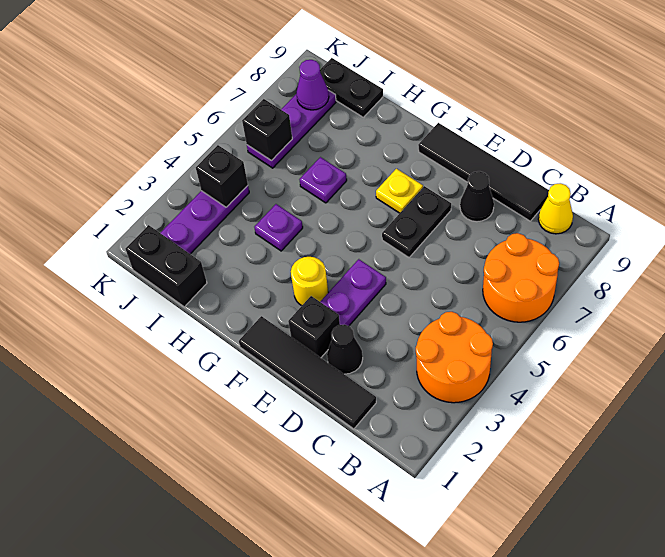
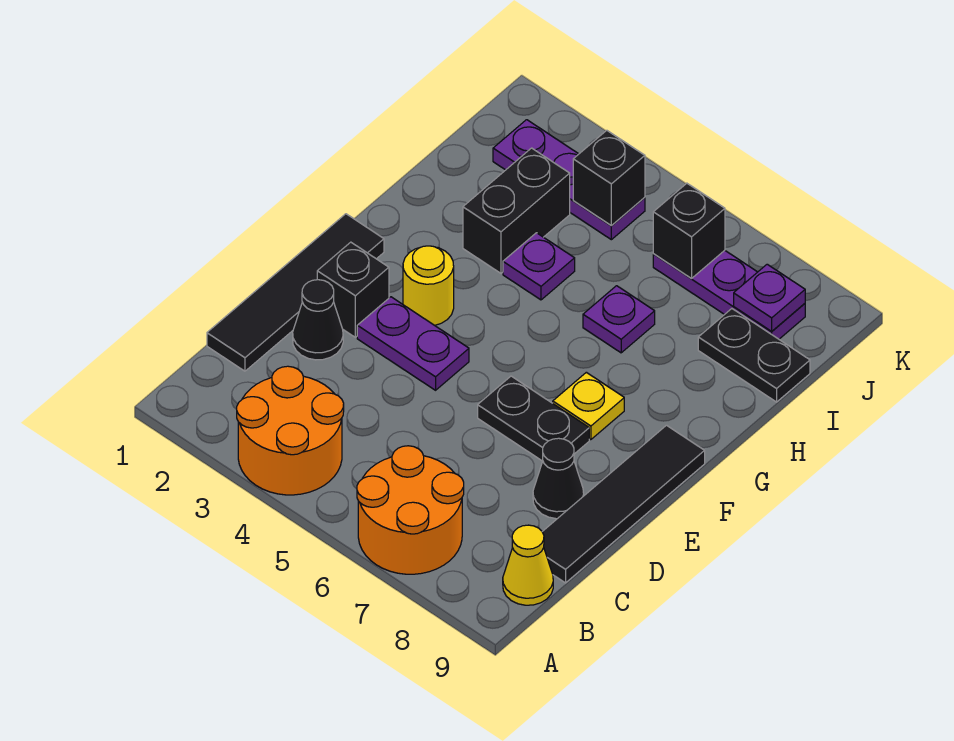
black 1x2 brick [125,225,207,307] -> black 1x2 brick moved to [463,148,570,273]
black 1x2 plate [320,58,383,117] -> black 1x2 plate turned to [698,309,810,402]
purple 1x1 cone [296,60,329,110] -> purple 1x1 plate [734,264,805,332]

